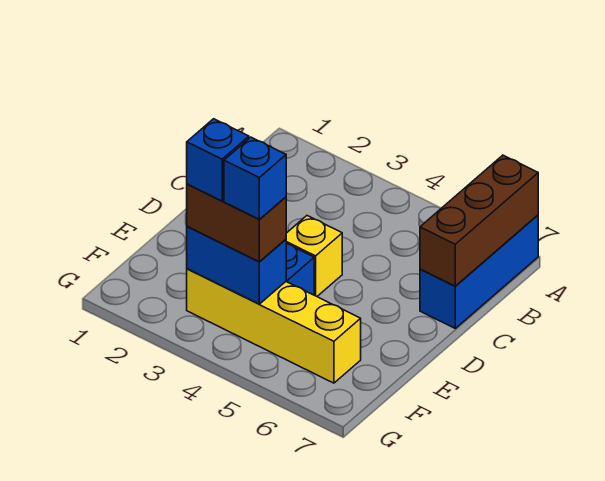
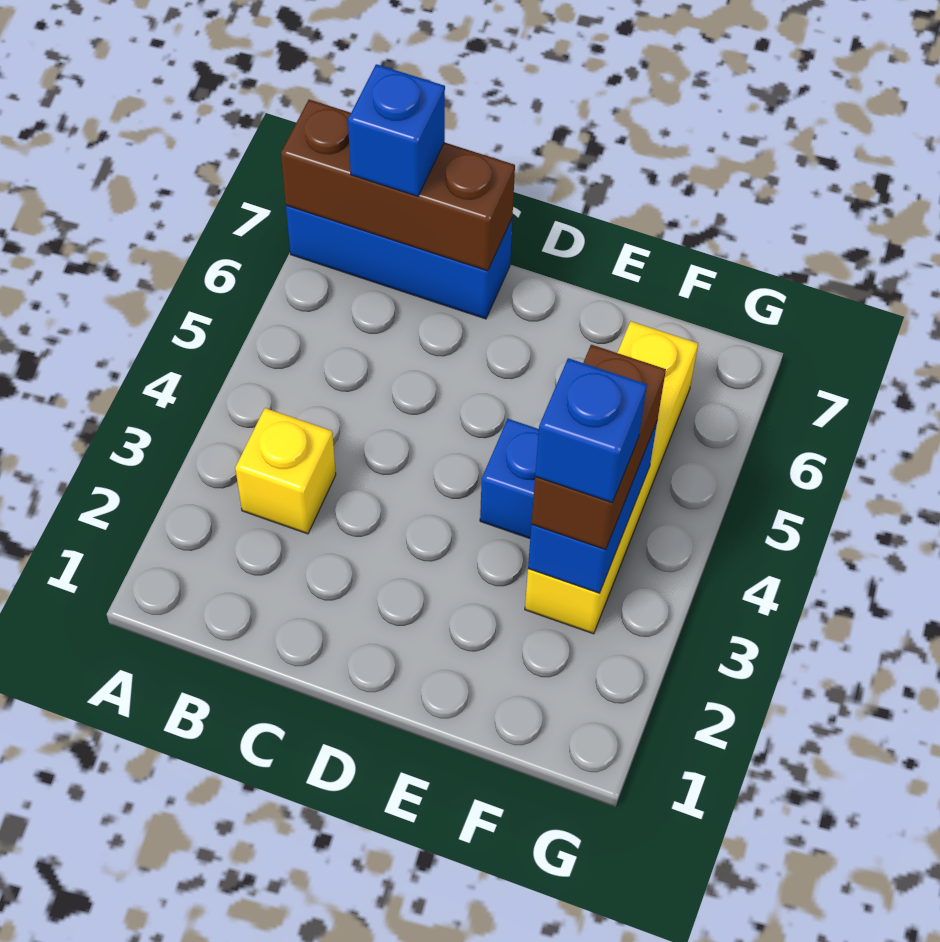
yellow 1x1 brick [286,216,342,296] -> yellow 1x1 brick moved to [235,408,336,534]
blue 1x1 brick [224,137,286,219] -> blue 1x1 brick moved to [348,64,445,196]

